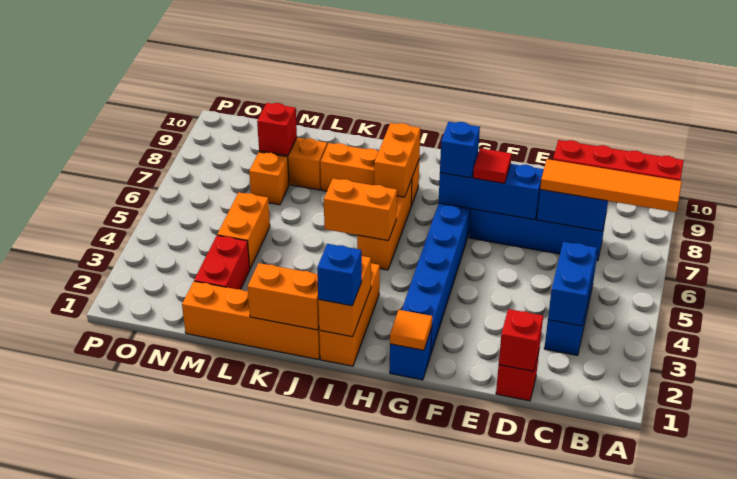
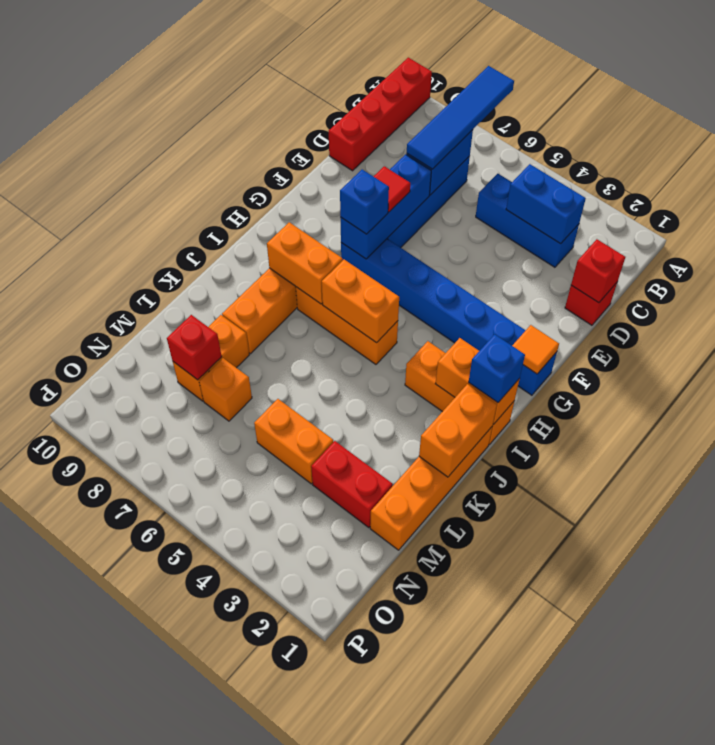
orange 1x4 tile [540,159,682,212] -> blue 1x4 tile [407,66,514,169]
orange 1x2 brick [324,179,397,241] -> orange 1x2 brick turned to [322,260,399,343]

